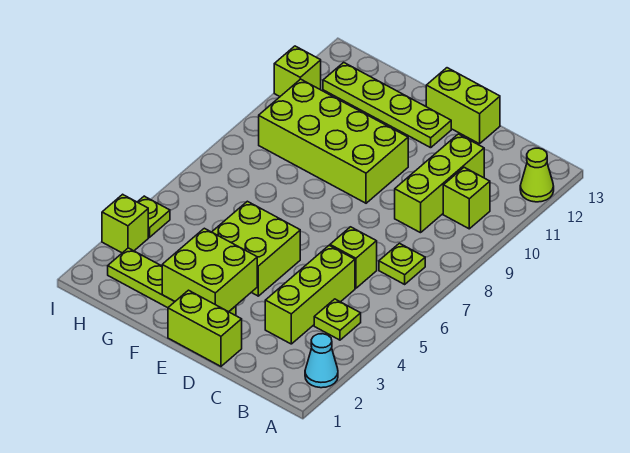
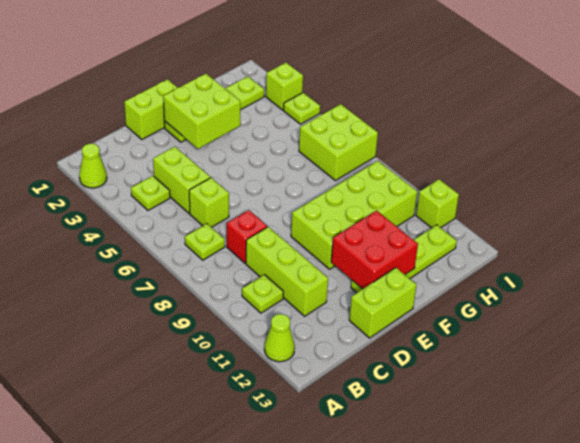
cyan 1x1 cone [305,334,338,388] -> lime 1x1 cone [79,144,107,188]
lime 1x1 brick [443,167,490,229] -> lime 1x1 plate [242,275,283,313]
lime 1x3 brick [265,246,355,344] -> lime 1x2 brick [153,147,210,213]
none -> red 1x1 brick [227,210,267,263]
lime 2x2 brick [212,201,300,296] -> lime 2x2 brick moved to [299,104,378,181]
none -> red 2x2 brick [331,211,418,289]

